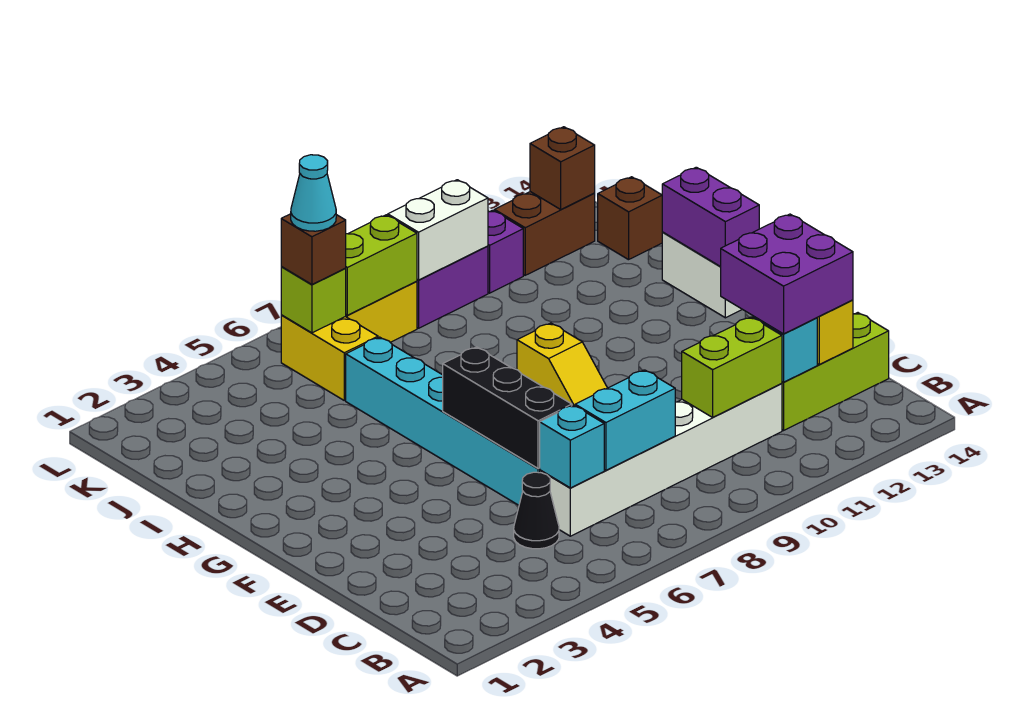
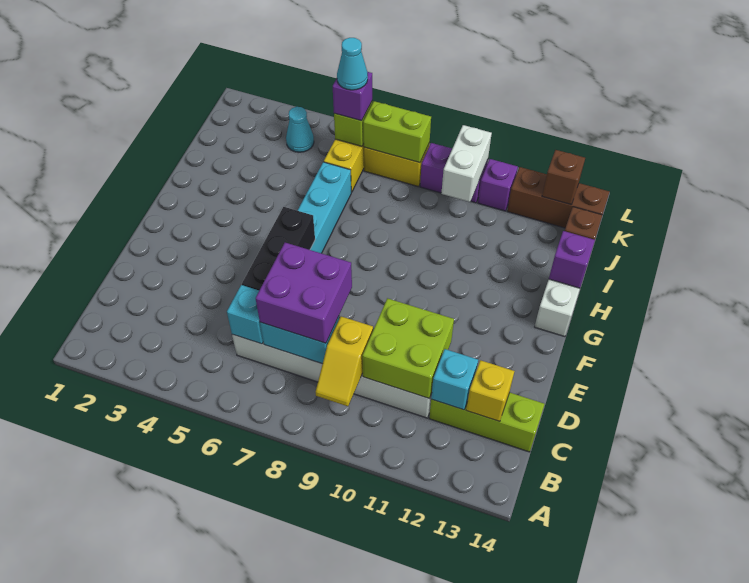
black 1x1 cone [514,472,559,549] -> none
lime 1x2 brick [682,317,782,417] -> lime 2x2 brick [362,298,454,399]
purple 2x2 brick [721,214,853,334] -> purple 2x2 brick moved to [256,243,352,343]
yellow 1x2 slope [517,323,607,406] -> yellow 1x2 slope moved to [316,316,373,406]
purple 1x2 brick [662,167,759,267] -> purple 1x1 brick [549,231,595,288]
none -> cyan 1x1 cone [286,107,314,152]
brown 1x1 brick [281,214,346,284] -> purple 1x1 brick [333,72,372,121]
white 1x2 brick [388,180,488,280] -> white 1x2 brick turned to [441,125,492,202]
brown 1x2 brick [494,192,595,275] -> brown 1x3 brick [507,167,609,228]

